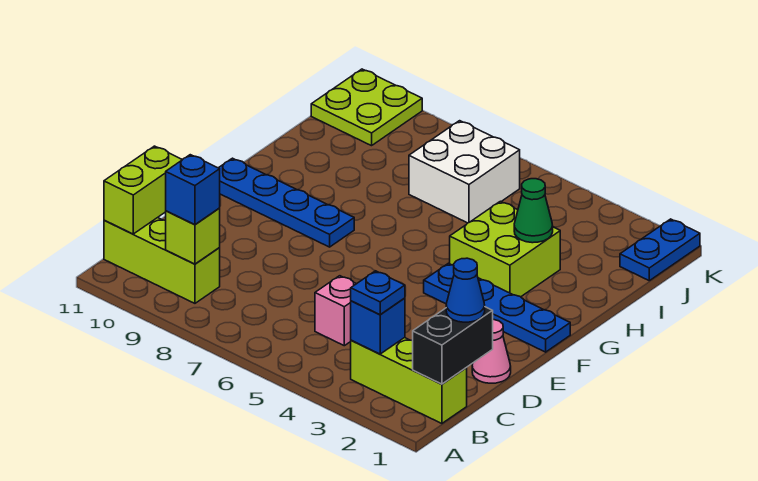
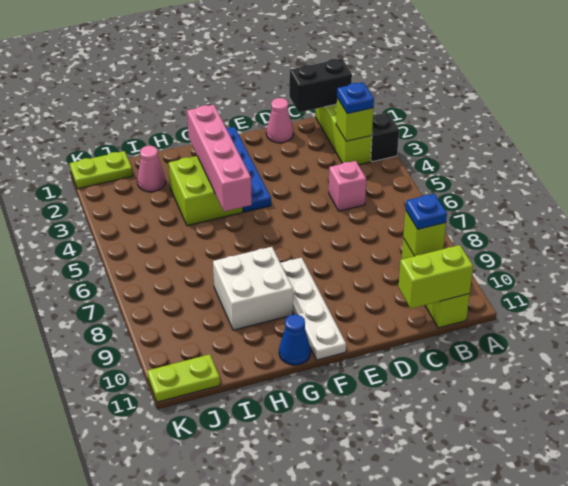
none -> black 1x1 brick [371,113,399,162]
blue 1x1 brick [351,298,405,354] -> lime 1x1 brick [336,98,374,141]
blue 1x1 brick [166,155,220,225] -> blue 1x1 plate [406,194,447,229]
blue 1x1 cone [446,258,485,322] -> blue 1x1 cone moved to [279,314,311,365]
blue 1x4 plate [219,158,354,247] -> white 1x4 plate [281,258,346,360]
none -> pink 1x4 brick [187,105,252,211]
green 1x1 cone [514,179,553,243] -> none
none -> pink 1x1 cone [137,146,165,192]
white 2x2 brick [409,121,520,223] -> white 2x2 brick moved to [213,247,293,330]
blue 1x2 plate [620,219,700,281] -> lime 1x2 plate [70,151,133,189]
lime 2x2 plate [311,69,422,146] -> lime 1x2 plate [147,354,220,402]

